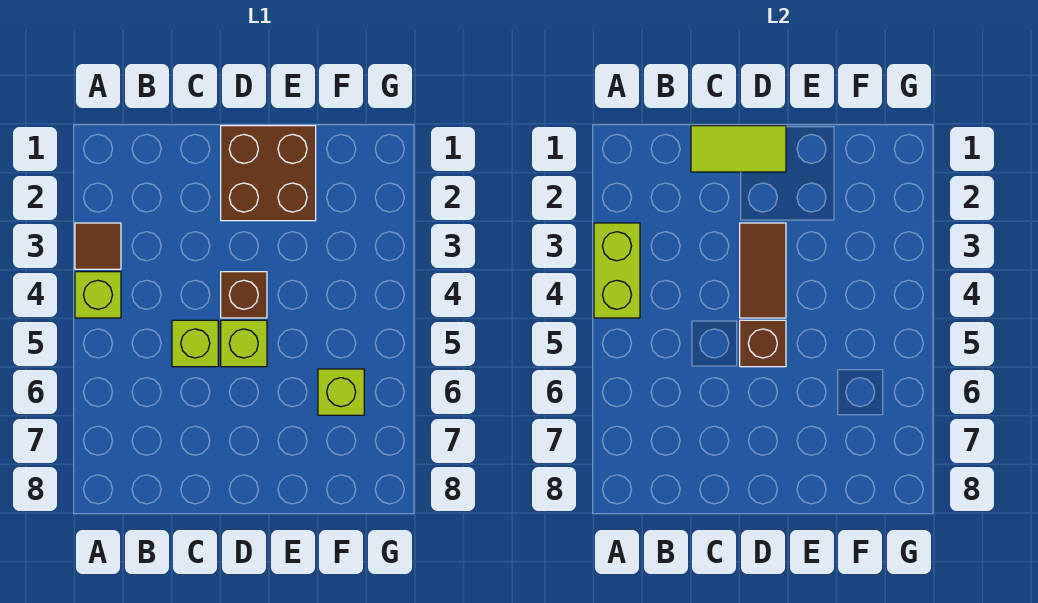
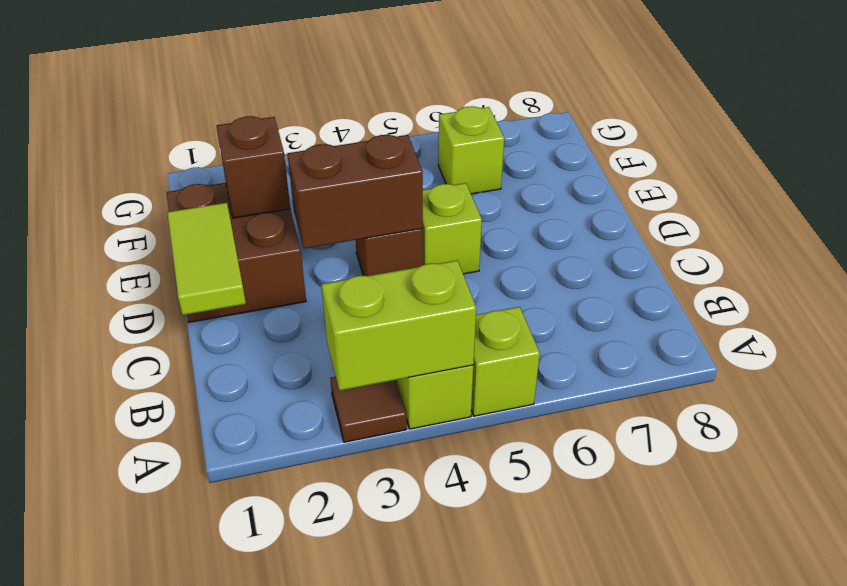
lime 1x1 brick [172,320,218,367] -> lime 1x1 brick moved to [471,307,540,416]
brown 1x2 tile [740,223,786,318] -> brown 1x2 brick [287,135,423,248]
brown 1x1 brick [740,320,786,367] -> brown 1x1 brick moved to [217,116,290,218]

